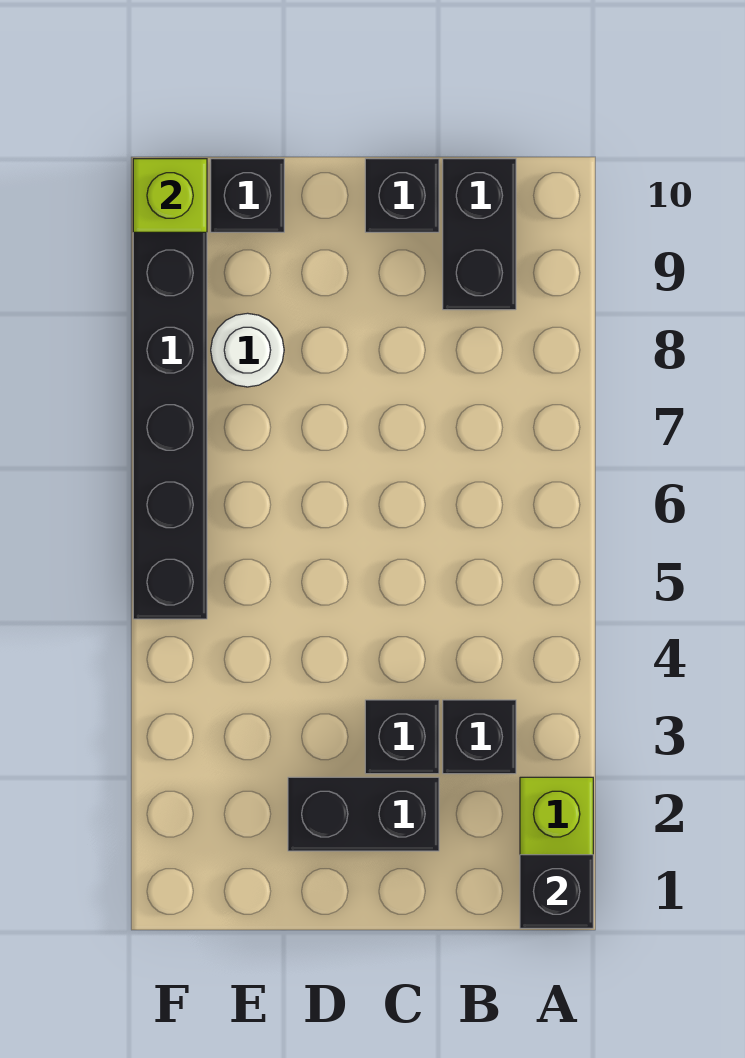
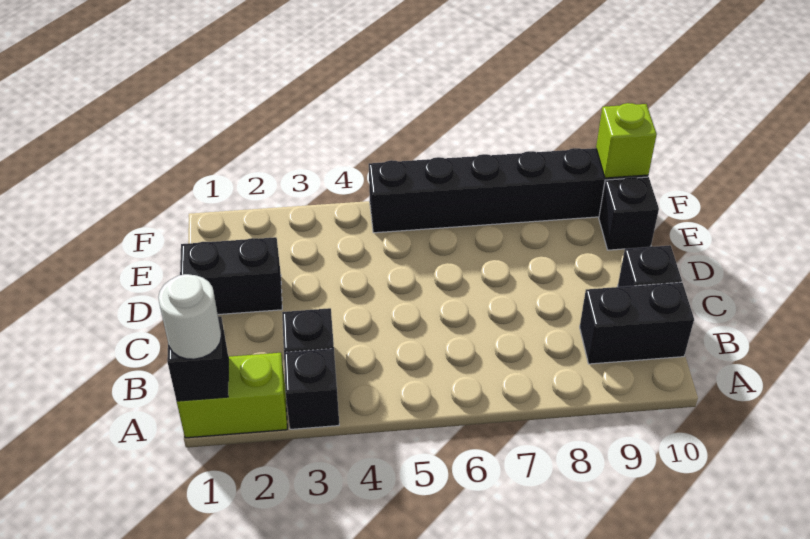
black 1x2 brick [288,777,439,851] -> black 1x2 brick turned to [180,237,282,315]
black 1x1 brick [365,700,439,774] -> black 1x1 brick moved to [284,349,339,429]
white 1x1 round brick [211,313,284,387] -> white 1x1 round brick moved to [158,274,221,359]

